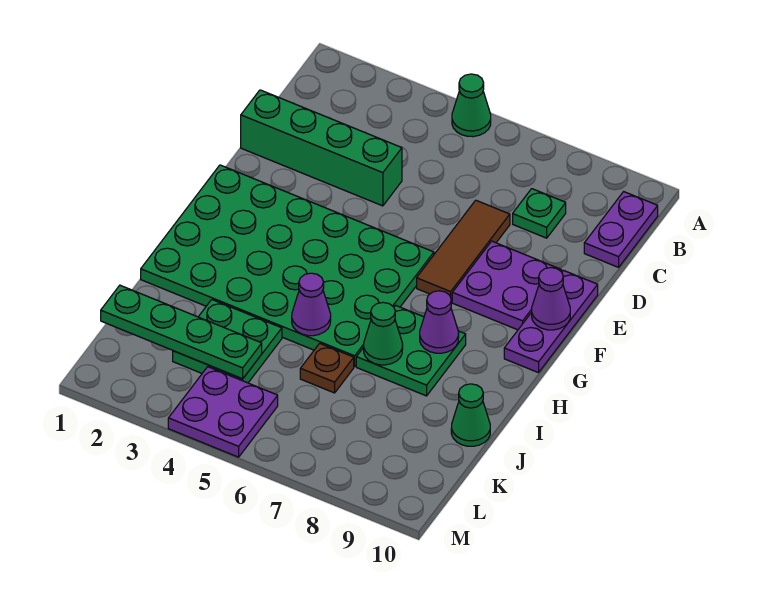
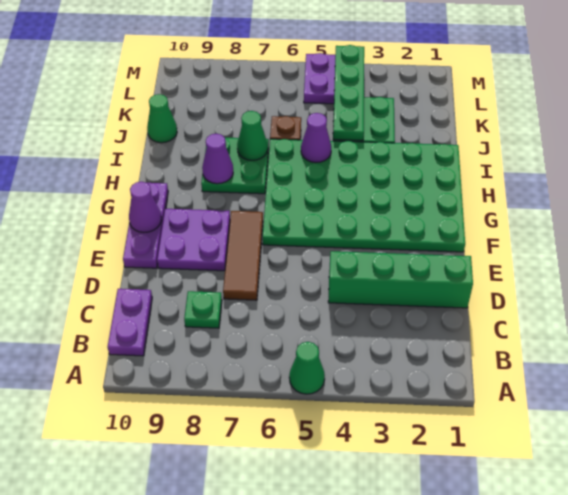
green 1x4 plate [101,285,262,379] -> green 1x4 plate turned to [333,45,364,141]

